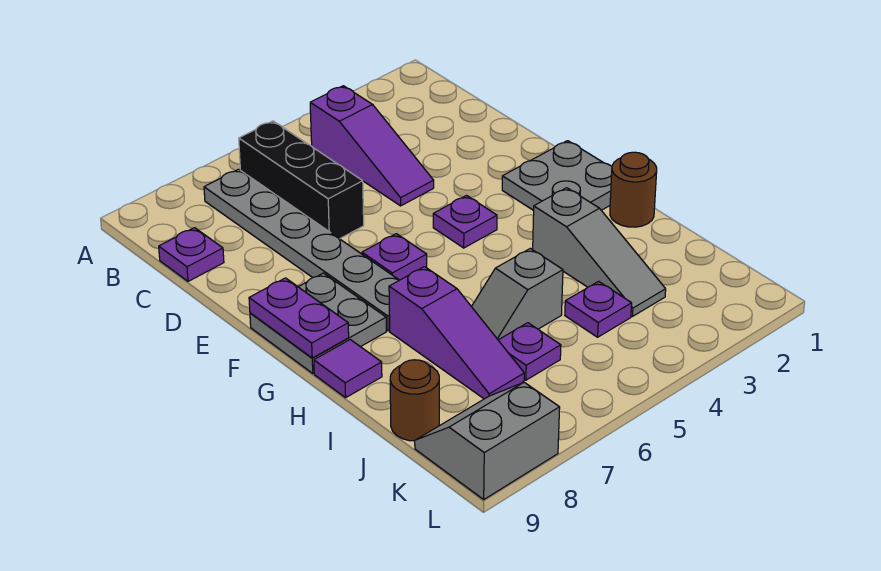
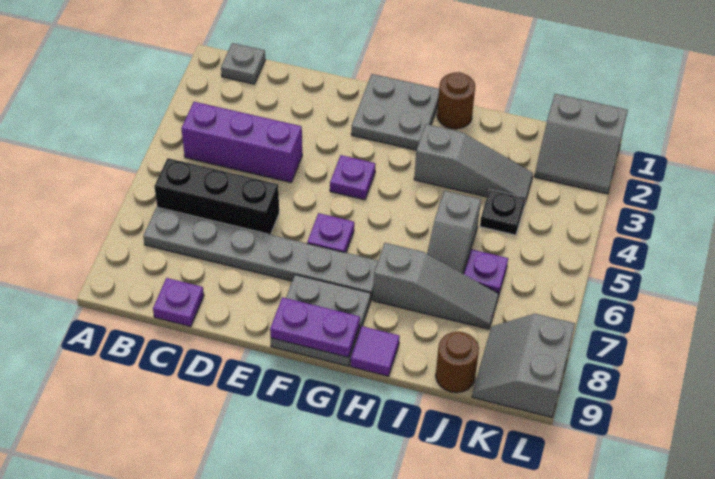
none -> grey 1x1 plate [221,43,265,84]
purple 1x3 slope [310,86,434,206] -> purple 1x3 brick [181,102,302,182]
purple 1x3 slope [389,267,524,399] -> grey 1x3 slope [373,243,499,329]
purple 1x1 plate [565,281,632,337] -> black 1x1 plate [480,190,525,235]
none -> grey 2x2 slope [535,94,628,194]

